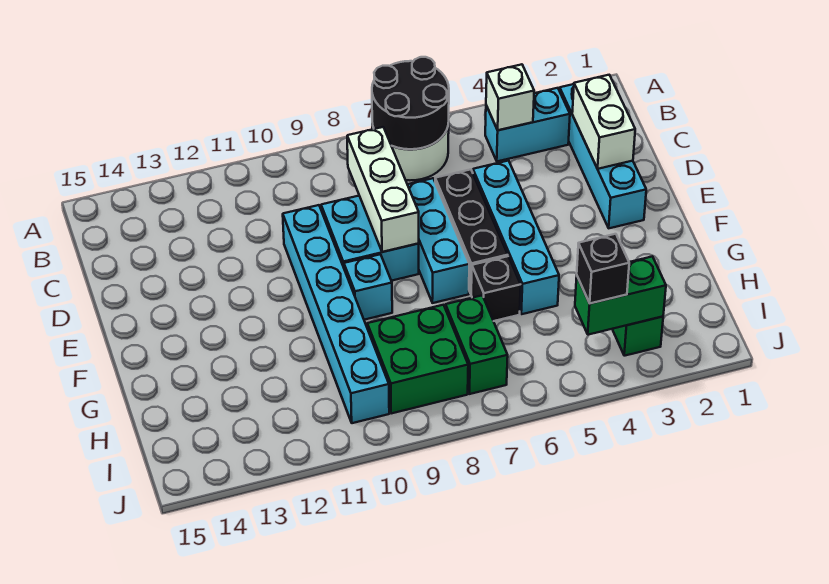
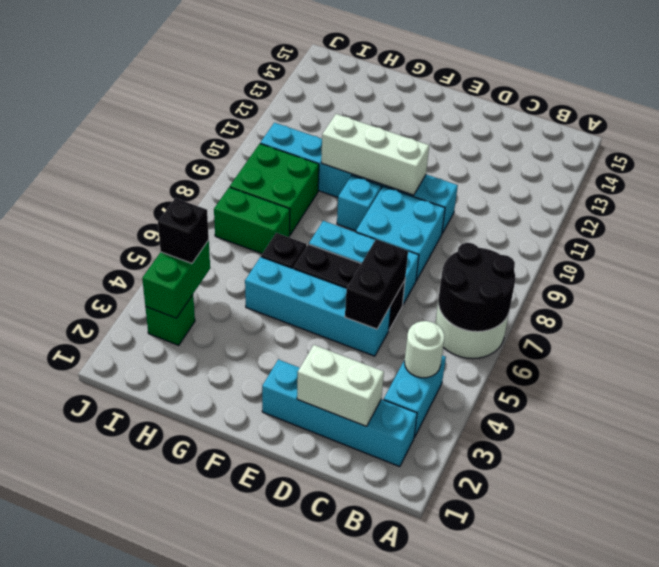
white 1x1 brick [486,64,534,130] -> white 1x1 round brick [405,321,445,378]
white 1x3 brick [347,127,419,252] -> white 1x3 brick moved to [321,114,429,195]
none -> black 1x2 brick [345,239,408,329]

